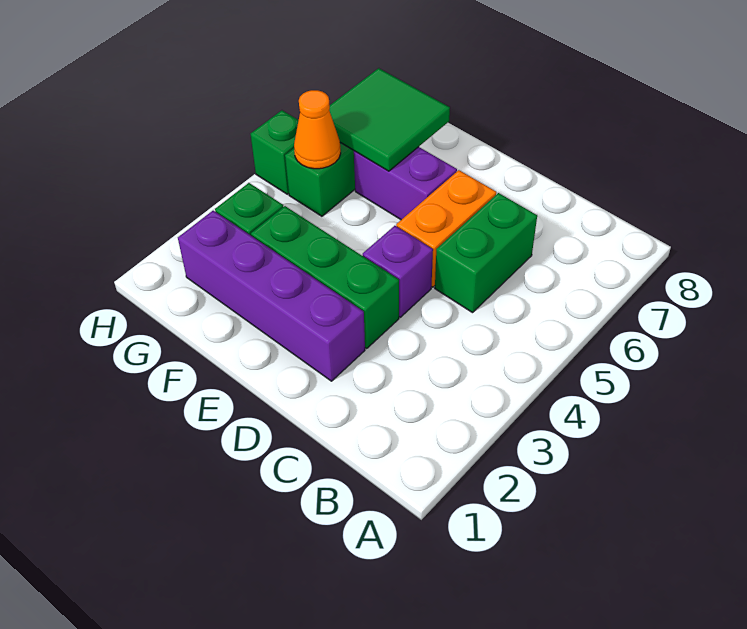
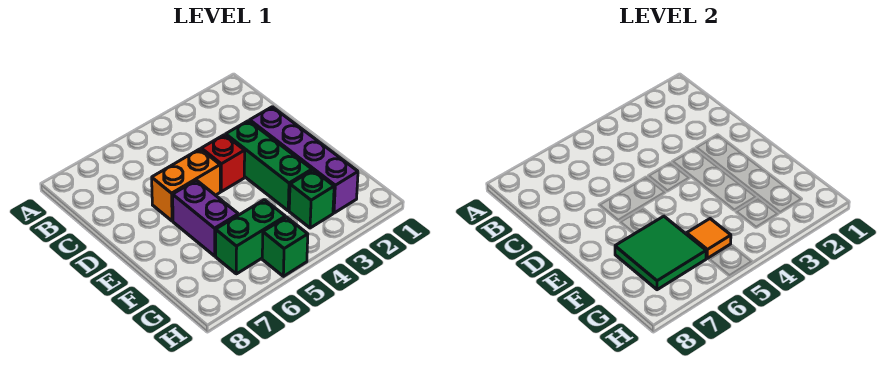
green 1x2 brick [435,193,537,313] -> none
purple 1x1 brick [363,226,433,317] -> red 1x1 brick [201,135,245,192]
orange 1x1 cone [294,90,341,169] -> orange 1x1 tile [687,219,731,258]

